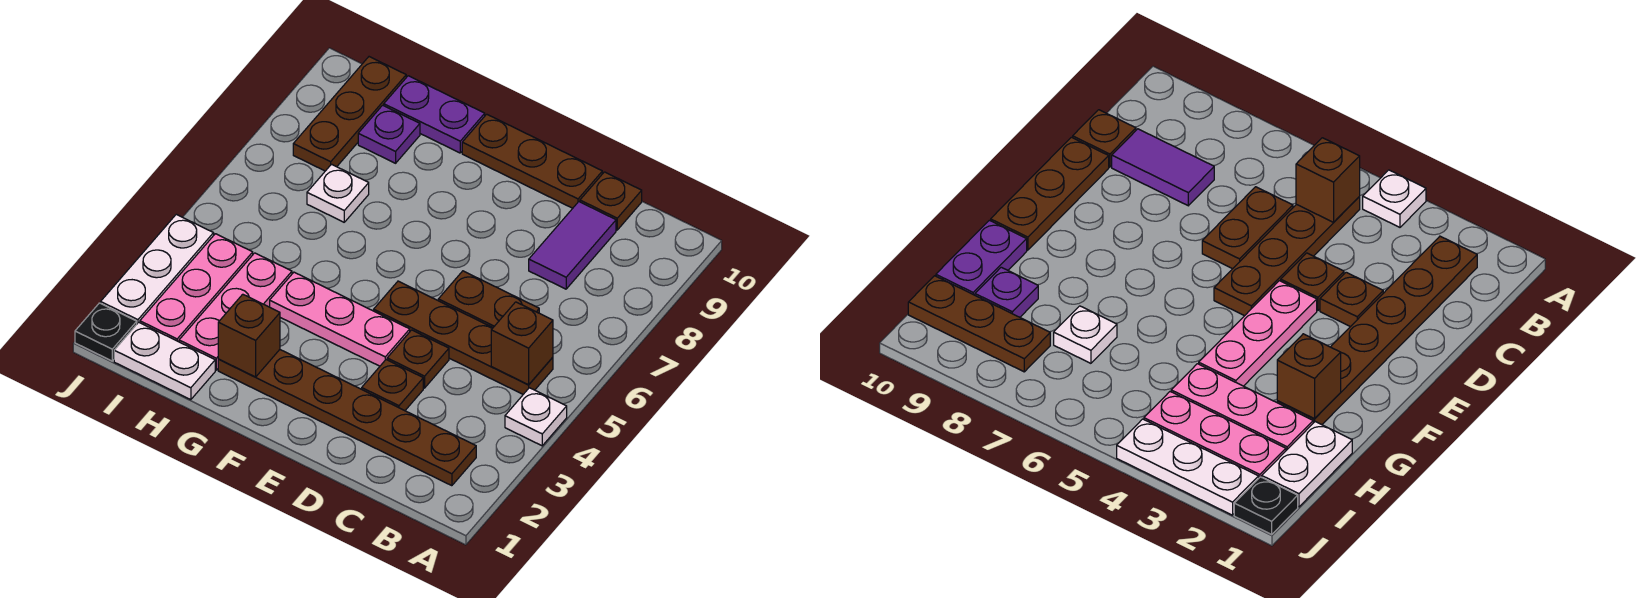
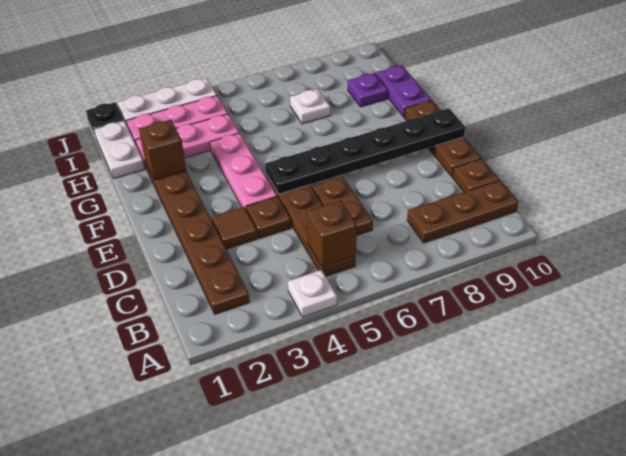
purple 1x2 tile [529,202,616,289] -> none
brown 1x1 plate [362,360,423,411] -> brown 1x1 tile [212,207,257,249]
none -> black 1x6 plate [265,109,465,194]
brown 1x3 plate [293,57,406,171] -> brown 1x3 plate moved to [407,180,519,243]

